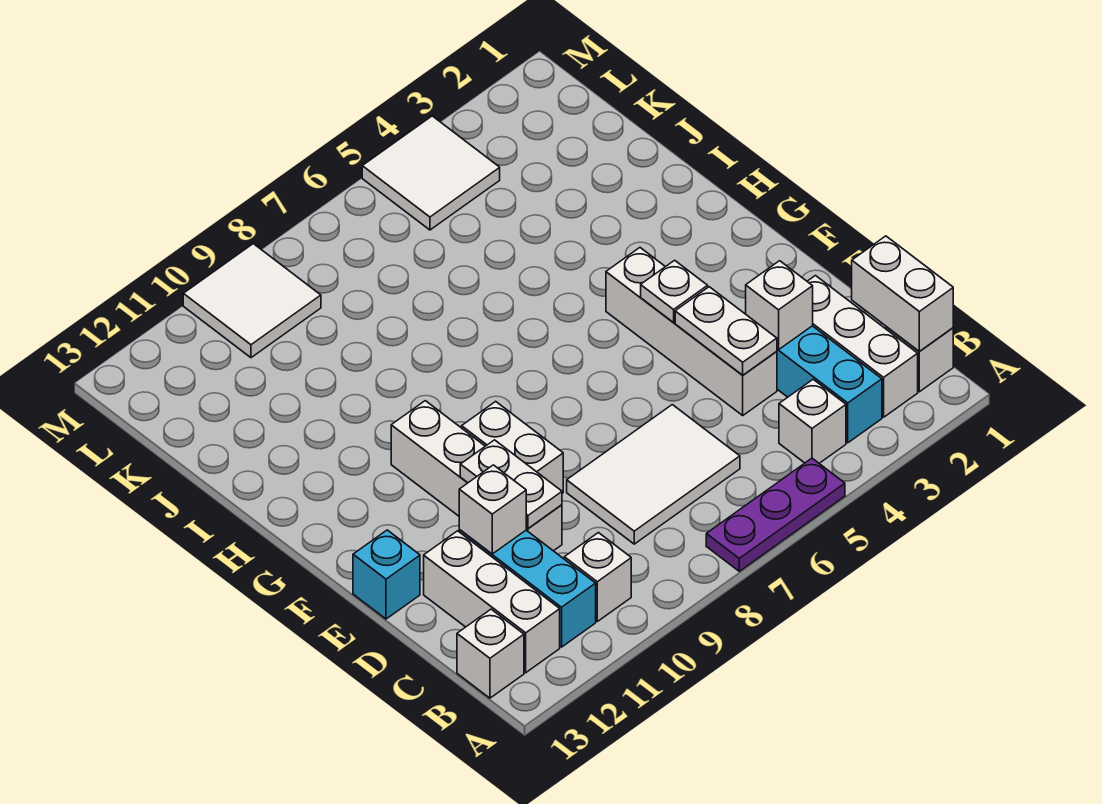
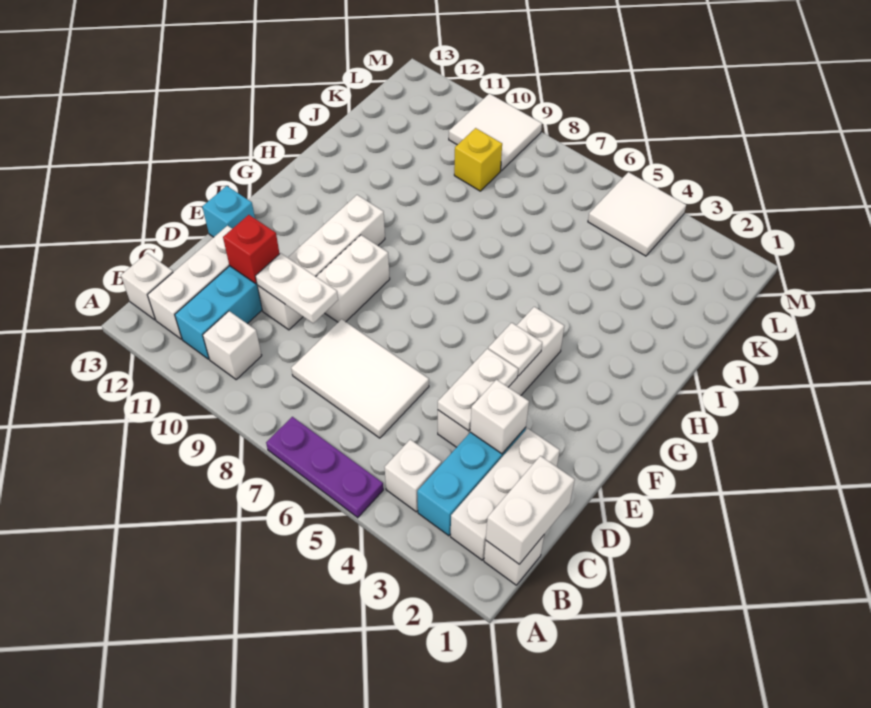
white 1x2 plate [460,440,562,528] -> white 1x2 plate turned to [256,253,338,323]
white 1x1 brick [459,465,526,554] -> red 1x1 brick [223,215,280,284]
none -> yellow 1x1 brick [454,128,502,191]

